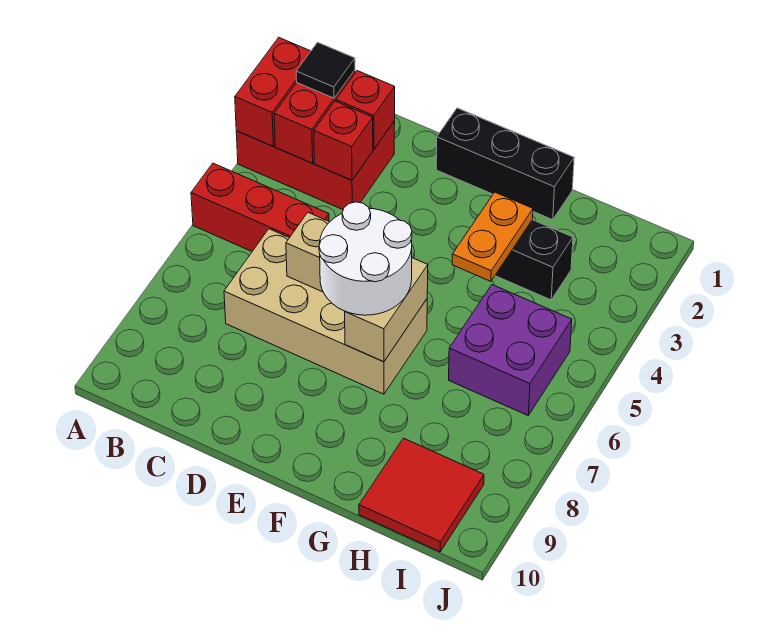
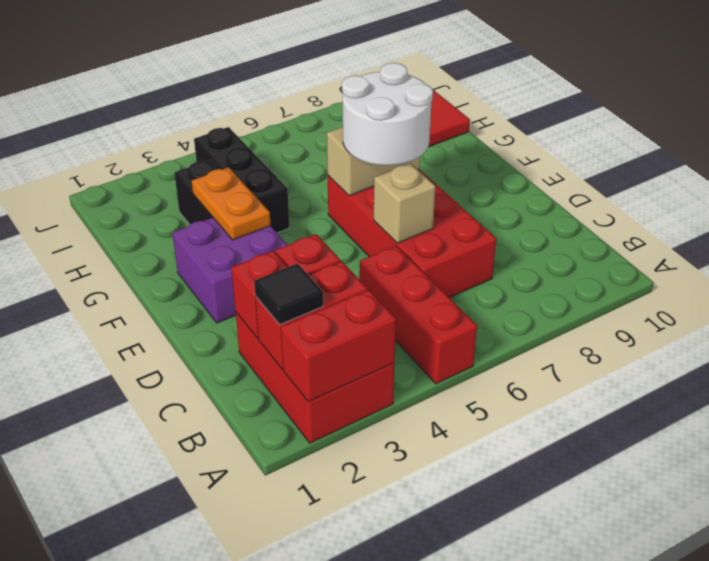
tan 2x4 brick [224,229,427,394] -> red 2x4 brick [328,169,496,297]
black 1x3 brick [436,108,574,220] -> black 1x3 brick moved to [194,127,289,233]
orange 1x2 plate [452,192,533,281] -> orange 1x2 plate turned to [192,167,271,240]
purple 2x2 brick [449,285,572,415] -> purple 2x2 brick moved to [172,218,287,323]

